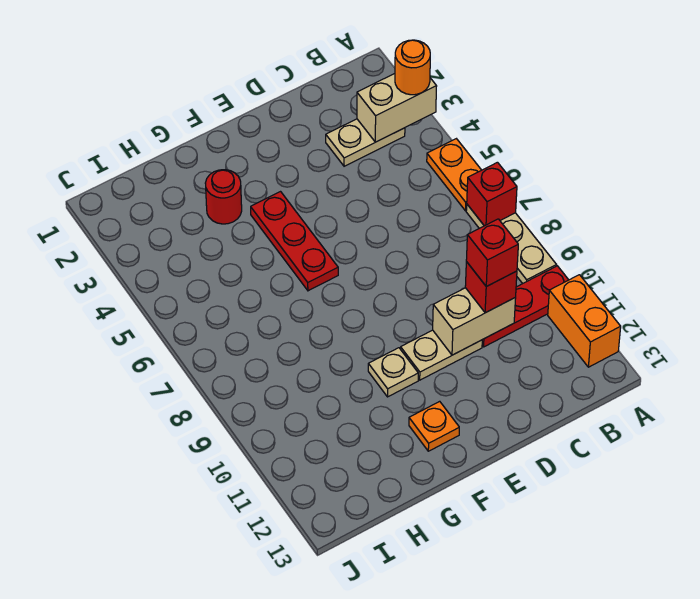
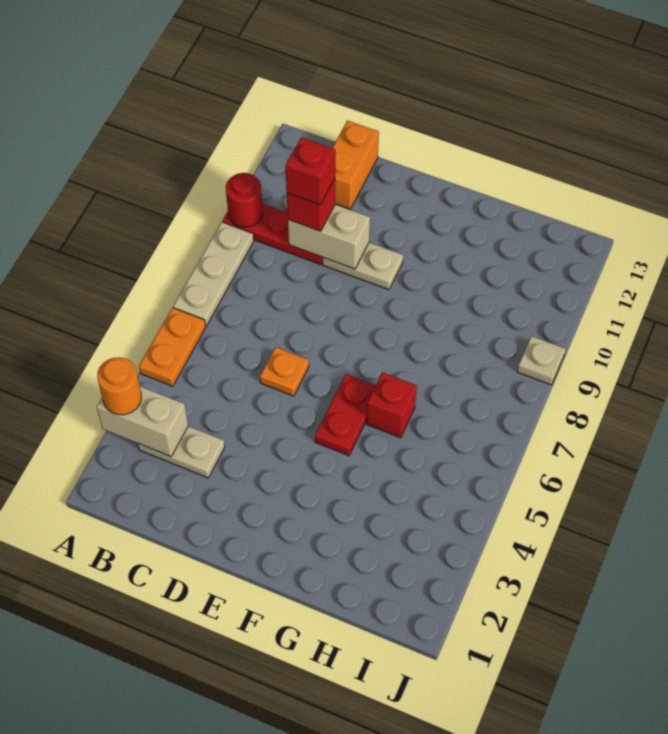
red 1x1 brick [467,162,517,226] -> red 1x1 brick moved to [367,372,417,438]
orange 1x2 brick [548,275,621,367] -> orange 1x2 brick moved to [333,121,379,209]
red 1x3 plate [251,192,338,291] -> red 1x2 plate [315,374,376,456]
tan 1x1 plate [368,348,418,397] -> tan 1x1 plate moved to [517,336,565,385]
orange 1x1 plate [409,401,459,451] -> orange 1x1 plate moved to [260,347,309,396]
red 1x1 round brick [205,170,242,224] -> red 1x1 round brick moved to [226,173,263,227]

